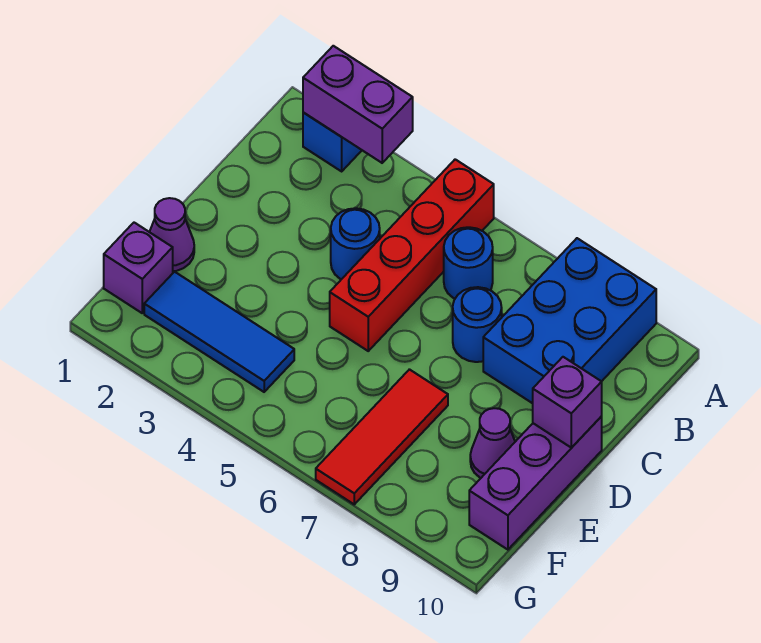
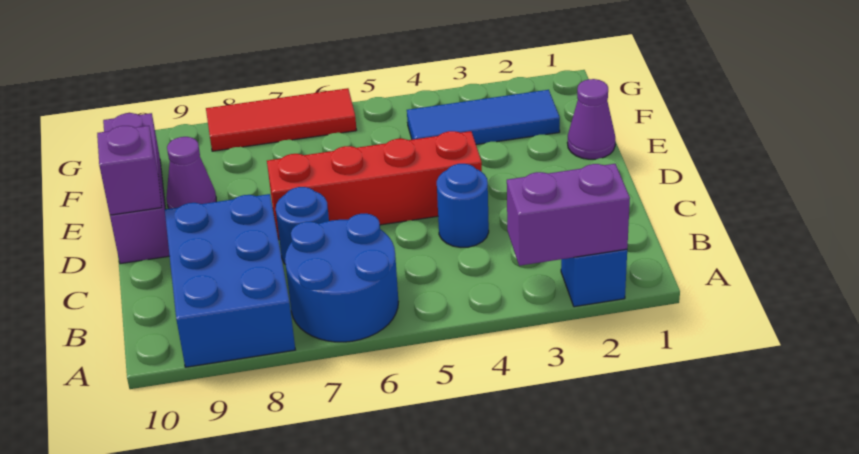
red 1x4 brick [330,159,494,351] -> red 1x4 brick turned to [267,131,482,240]
blue 1x1 round brick [444,227,493,299] -> blue 2x2 round brick [285,214,399,342]
red 1x3 tile [316,369,448,504] -> red 1x3 tile turned to [206,88,356,151]
purple 1x1 brick [104,223,173,313] -> none

